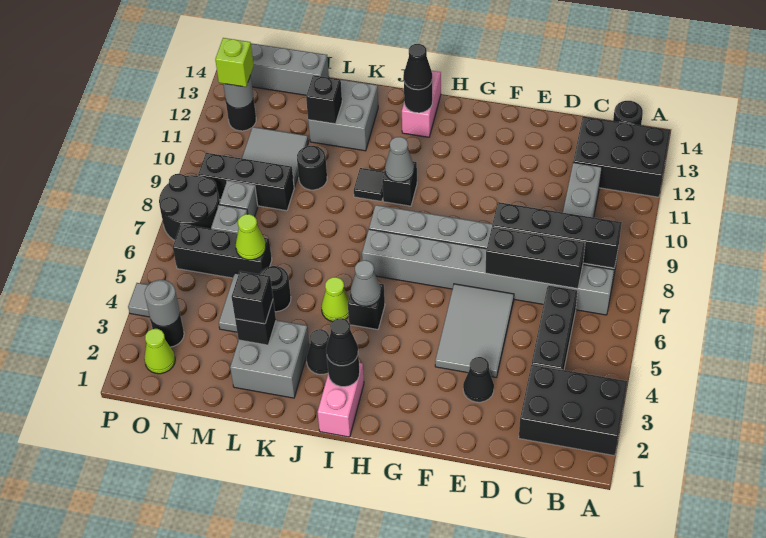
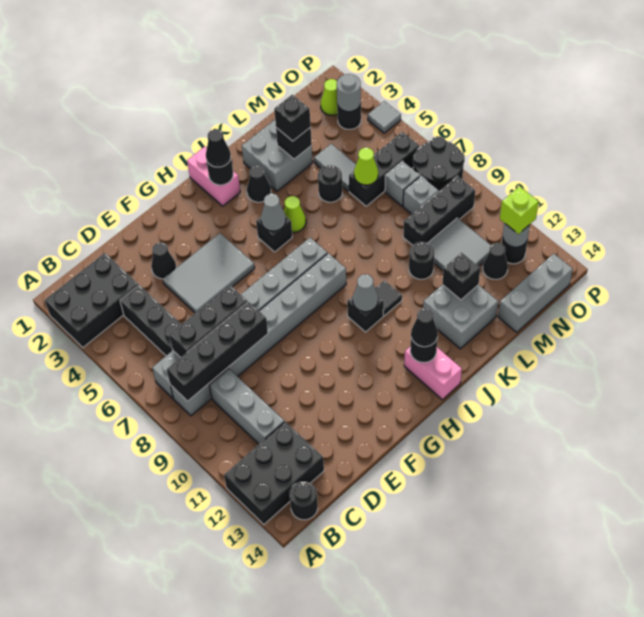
grey 2x3 tile [435,284,514,378] -> grey 2x3 tile turned to [163,233,255,313]
none -> black 1x1 cone [483,243,508,279]

